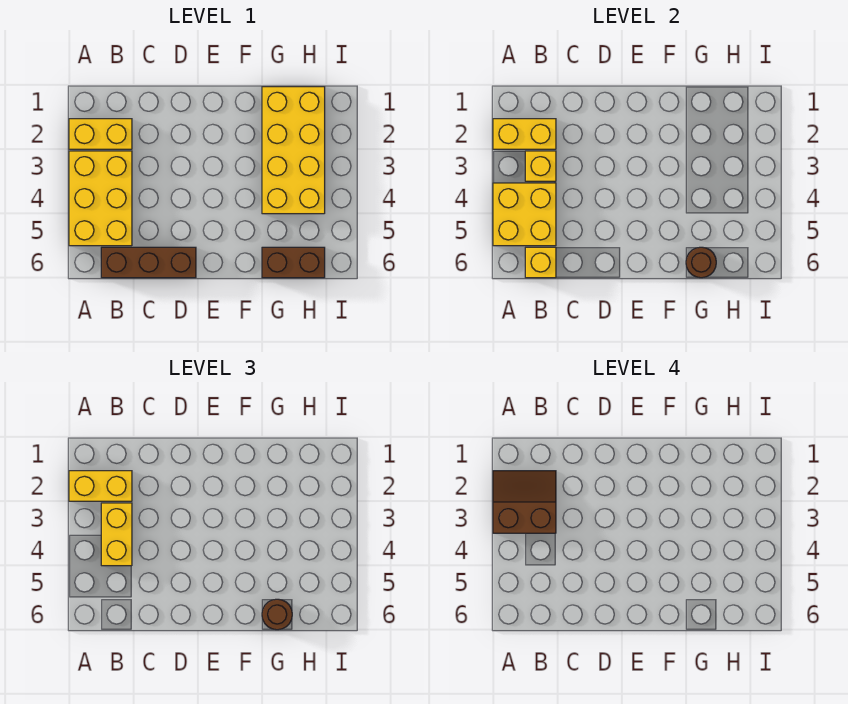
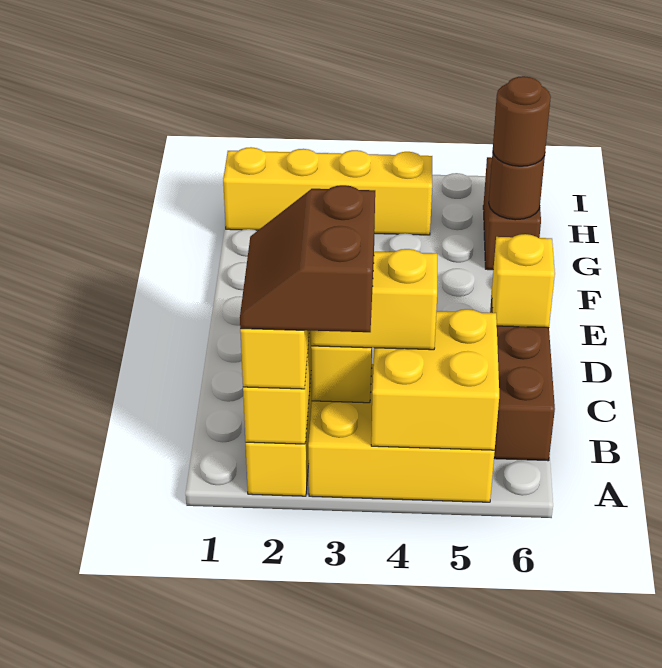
yellow 1x1 brick [525,247,556,278] -> yellow 1x1 brick moved to [492,234,555,328]
yellow 2x4 brick [262,87,325,214] -> yellow 1x4 brick [223,147,432,235]

